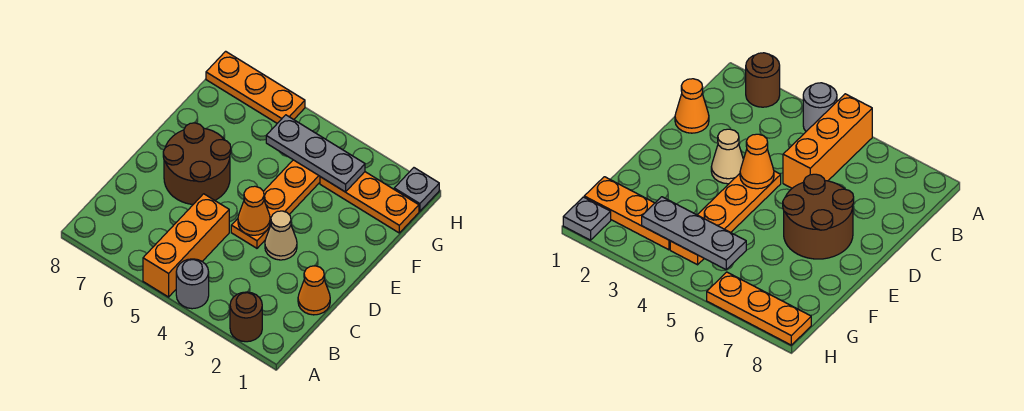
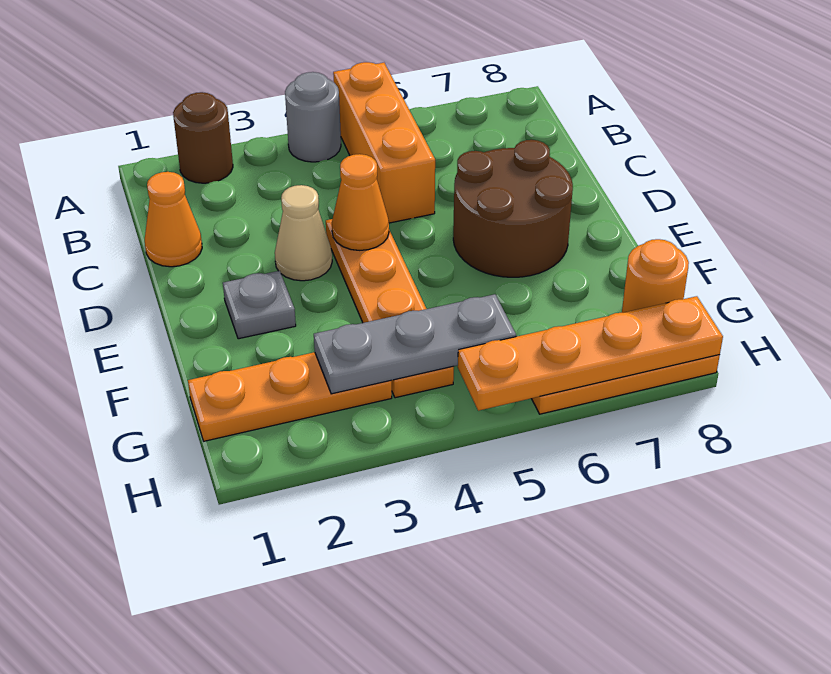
none -> orange 1x1 round brick [622,239,689,313]
grey 1x1 plate [394,168,439,211] -> grey 1x1 plate moved to [223,271,296,339]
none -> orange 1x4 plate [458,296,723,411]

